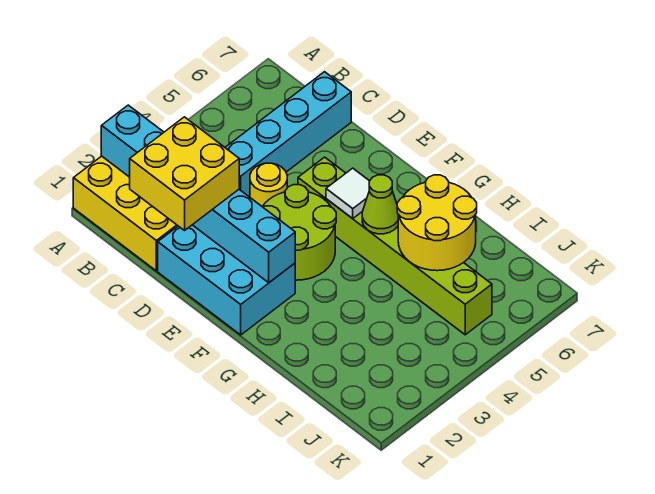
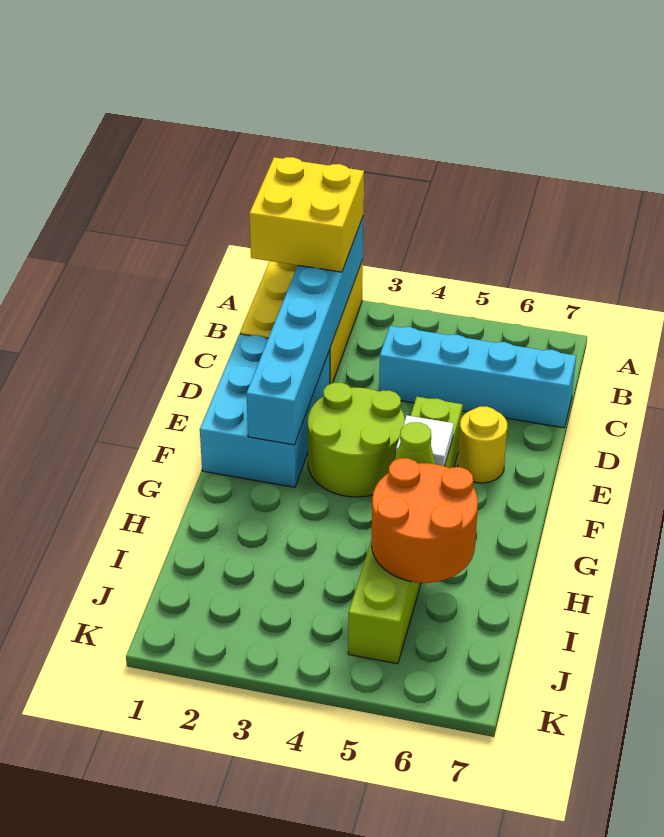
yellow 2x2 brick [130,117,239,230] -> yellow 2x2 brick moved to [249,157,364,272]
yellow 1x1 round brick [250,163,287,206] -> yellow 1x1 round brick moved to [458,407,507,483]
yellow 2x2 round brick [397,175,477,271] -> orange 2x2 round brick [372,458,478,583]

